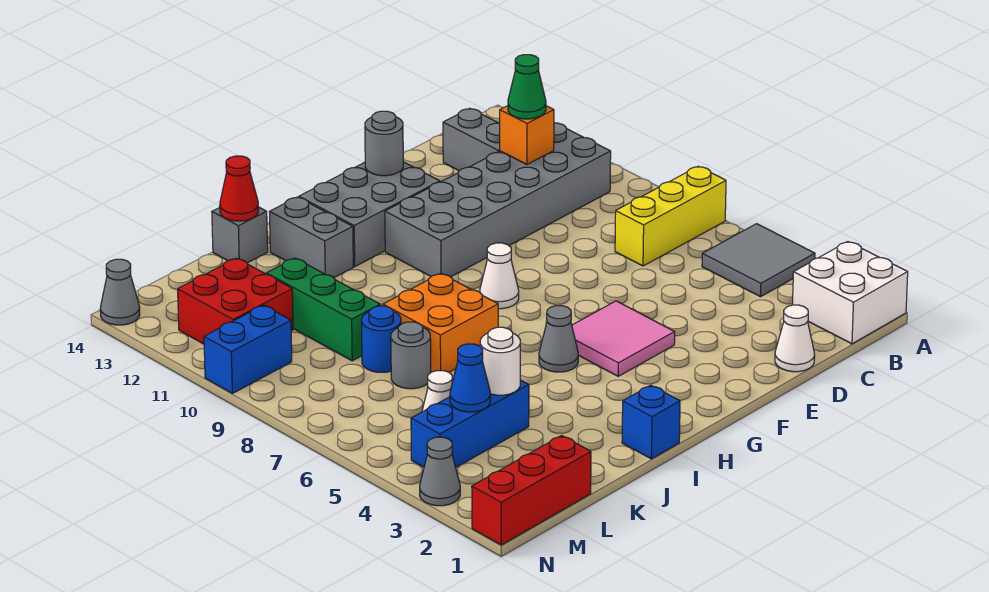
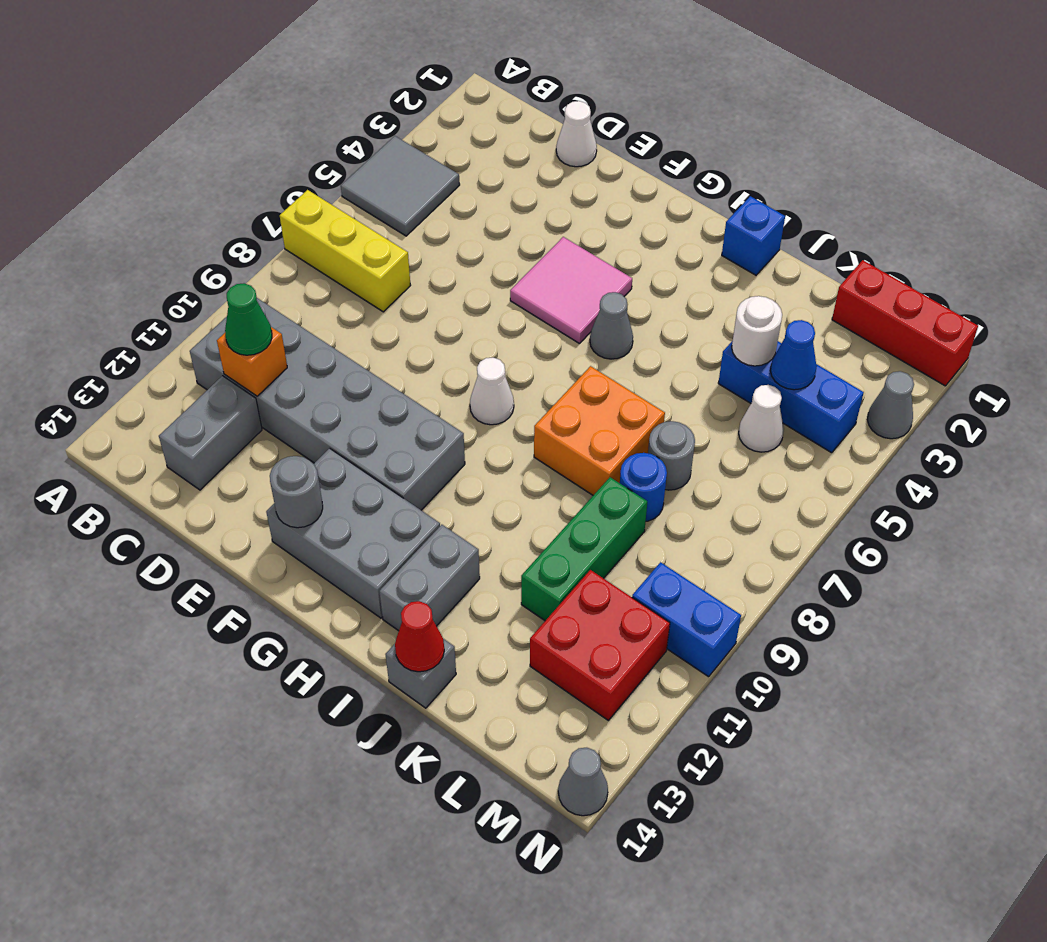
white 2x2 brick [793,242,908,344] -> none

